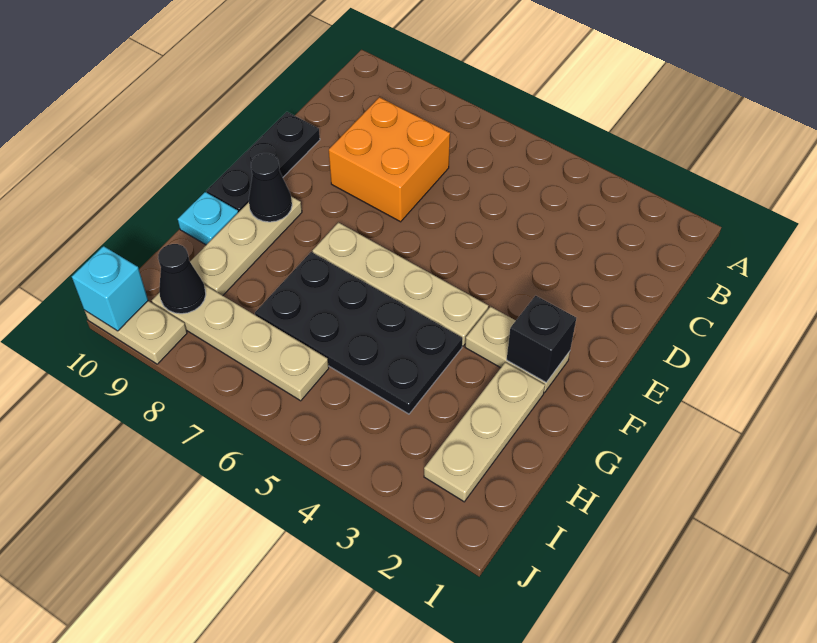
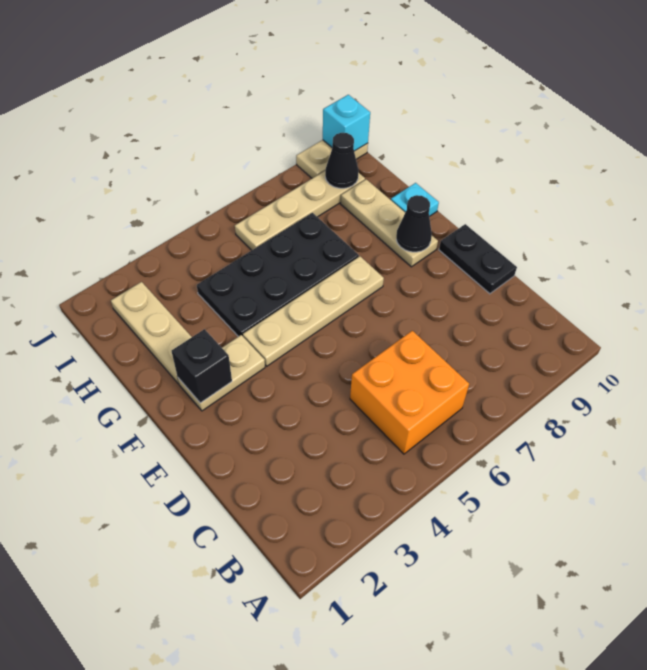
orange 2x2 brick [329,97,450,222] -> orange 2x2 brick moved to [350,331,469,454]
black 1x3 plate [207,112,320,212] -> black 1x2 plate [439,224,517,294]

